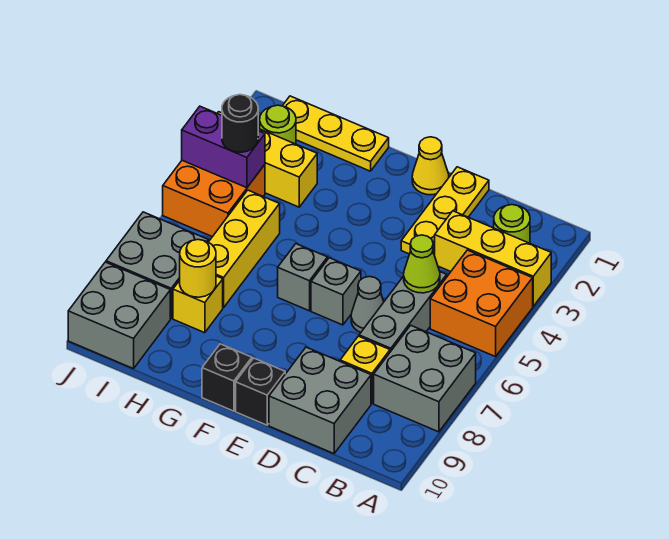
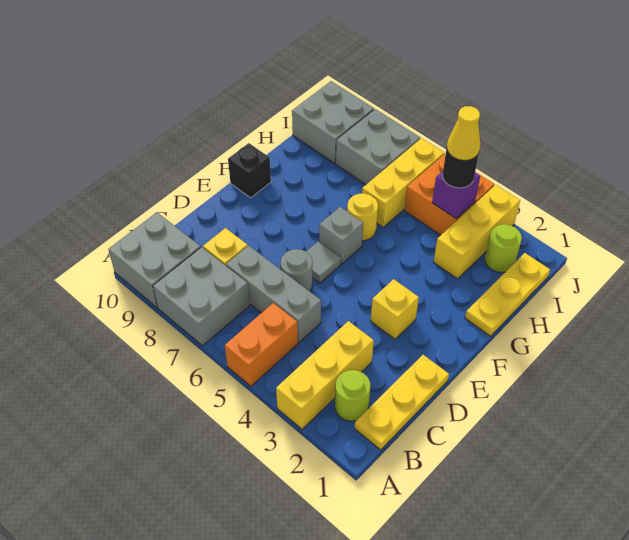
orange 2x2 brick [430,250,533,357] -> orange 1x2 brick [225,303,298,386]
lime 1x1 cone [404,235,440,293] -> none
grey 2x2 brick [269,347,371,454] -> grey 2x2 brick moved to [108,213,201,307]
yellow 1x3 plate [401,167,489,255] -> yellow 1x3 plate turned to [355,355,449,450]
grey 1x1 cone [351,277,384,333] -> grey 1x1 round brick [281,249,312,291]
yellow 1x1 cone [412,137,449,195] -> yellow 1x1 cone moved to [447,106,480,160]
grey 1x1 brick [311,258,361,325] -> grey 1x1 tile [306,241,341,283]
black 1x1 brick [236,358,285,425] -> none
yellow 1x3 brick [209,190,280,308] -> yellow 1x3 brick turned to [362,138,444,227]
yellow 1x1 brick [173,276,223,333] -> yellow 1x1 brick moved to [371,279,419,339]
yellow 1x1 round brick [180,239,216,297] -> yellow 1x1 round brick moved to [347,193,378,241]
purple 1x2 brick [182,106,265,188] -> purple 1x1 brick [432,171,480,218]

